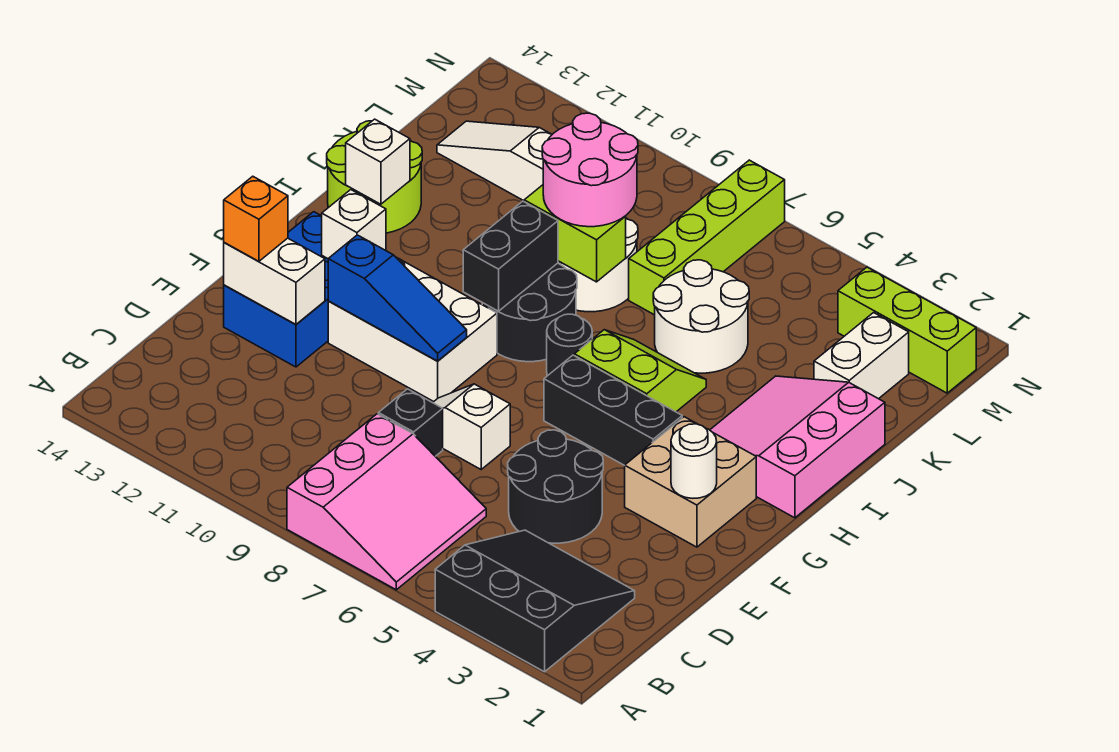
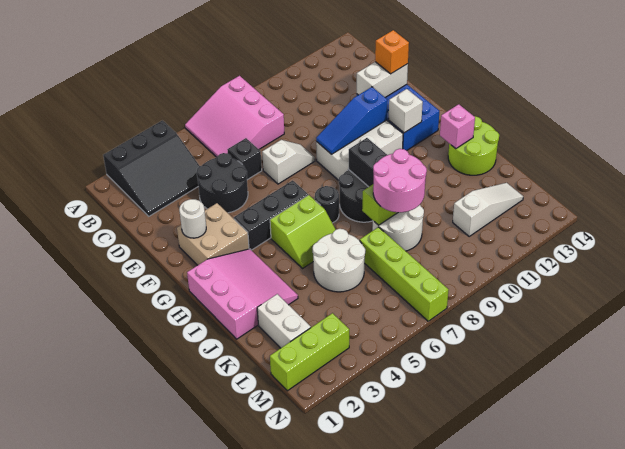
black 1x1 brick [378,389,443,456] -> black 1x1 brick moved to [227,138,262,180]
white 1x1 brick [346,119,410,204] -> pink 1x1 brick [440,104,475,149]

